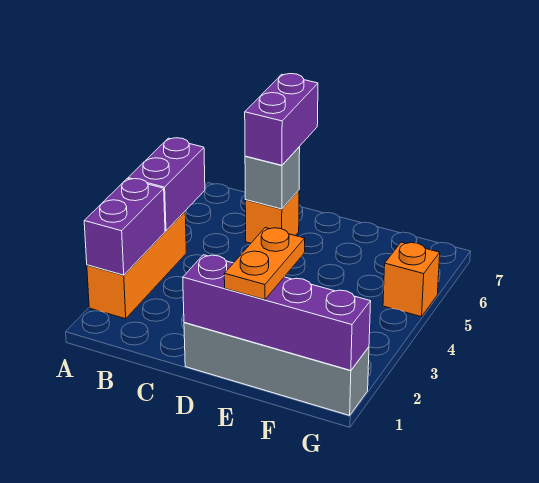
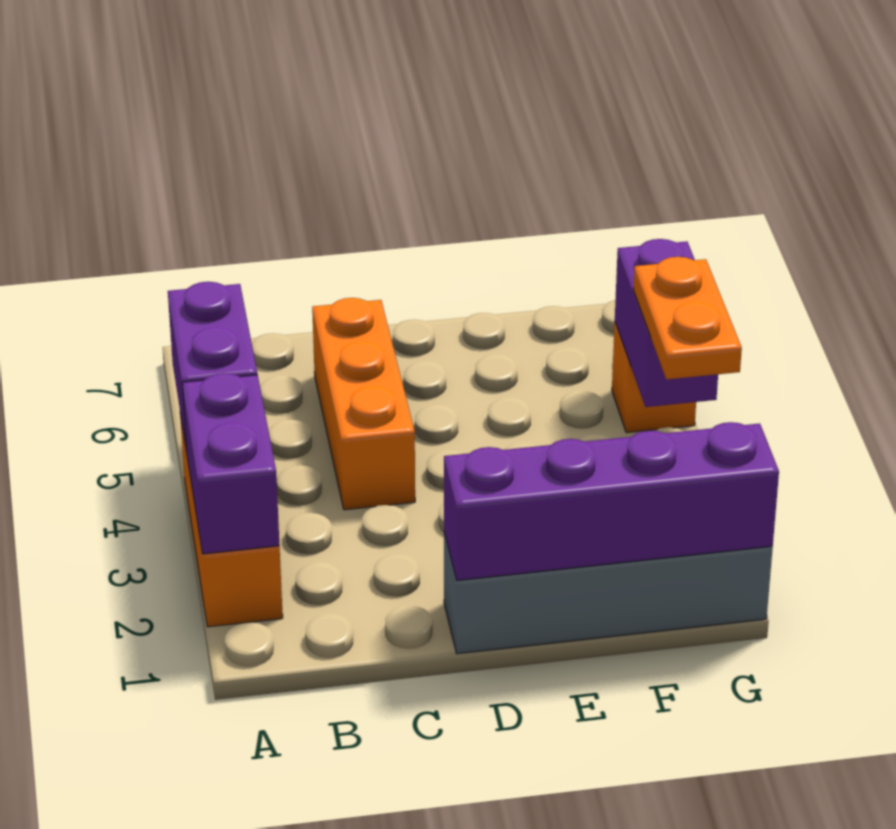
orange 1x1 brick [245,190,299,243] -> orange 1x3 brick [312,298,415,510]
grey 1x1 brick [245,147,300,209] -> none
purple 1x2 brick [245,74,318,165] -> purple 1x2 brick moved to [615,239,718,407]
orange 1x2 plate [224,228,305,300] -> orange 1x2 plate moved to [633,257,742,380]

